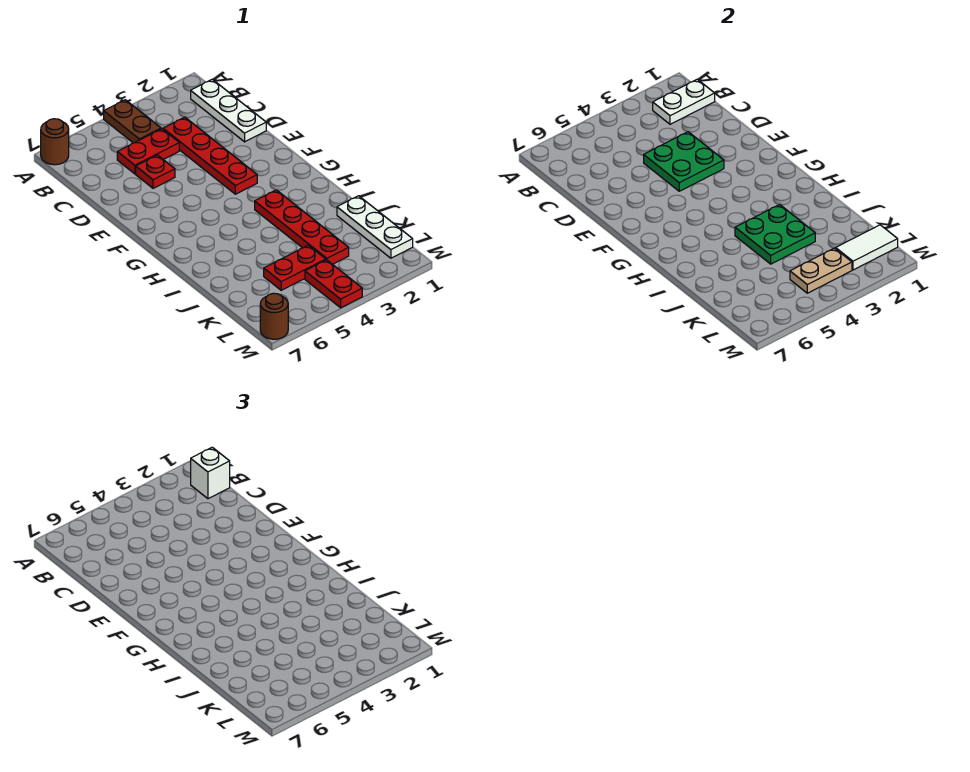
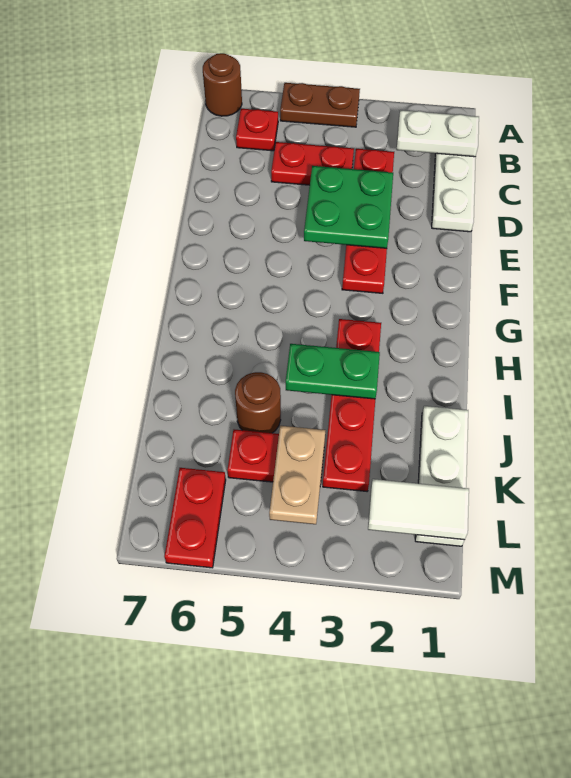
brown 1x2 plate [104,100,161,143] -> brown 1x2 plate turned to [280,83,360,127]
white 1x1 brick [191,447,230,499] -> none
red 1x1 plate [136,155,175,188] -> red 1x1 plate moved to [236,109,278,151]
green 2x2 plate [735,205,815,264] -> green 1x2 plate [286,344,380,399]
tan 1x2 plate [790,248,852,293] -> tan 1x2 plate turned to [269,426,326,524]
red 1x2 plate [305,260,362,308] -> red 1x2 plate moved to [164,468,226,568]
brown 1x1 round brick [260,293,288,339] -> brown 1x1 round brick moved to [235,372,281,433]

